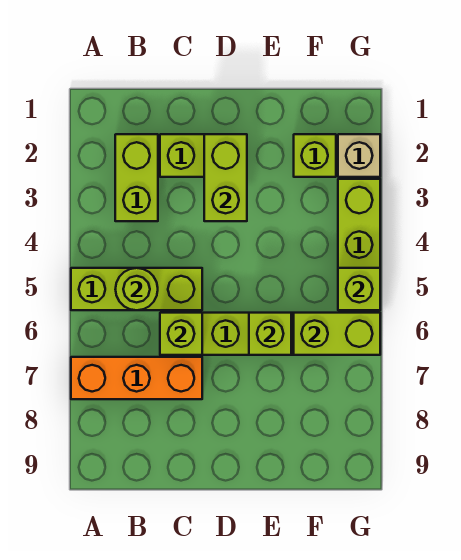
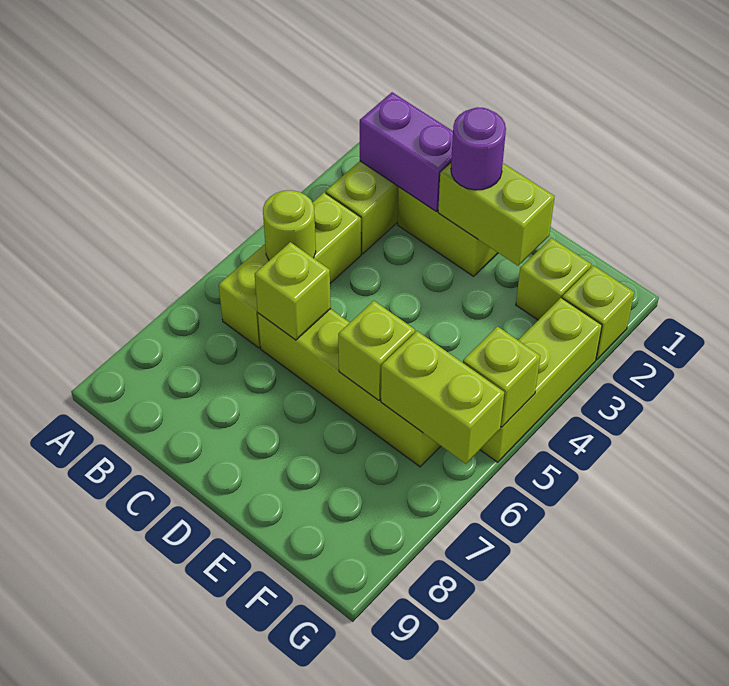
lime 1x3 brick [71,268,202,310] -> lime 1x3 brick turned to [219,193,361,348]
orange 1x3 brick [71,357,202,399] -> none
none -> purple 1x2 brick [360,92,453,211]
lime 1x2 brick [204,134,247,221] -> lime 1x2 brick turned to [438,163,555,266]
none -> purple 1x1 round brick [451,107,506,190]
tan 1x1 brick [338,134,380,177] -> lime 1x1 brick [562,265,634,360]

